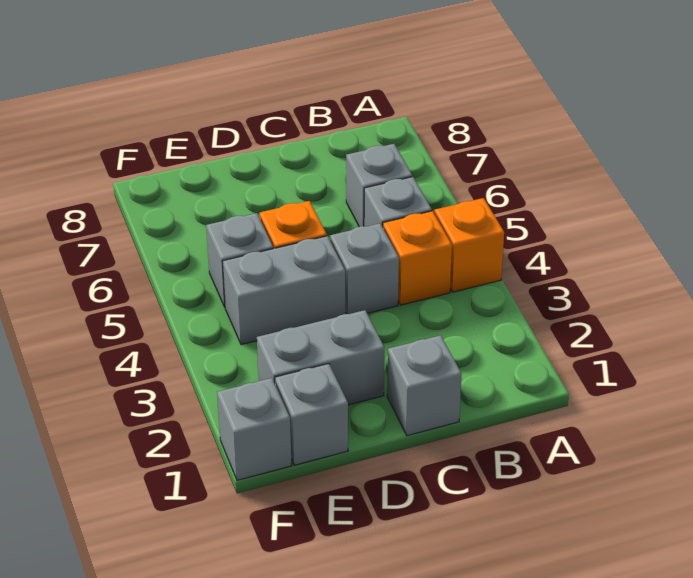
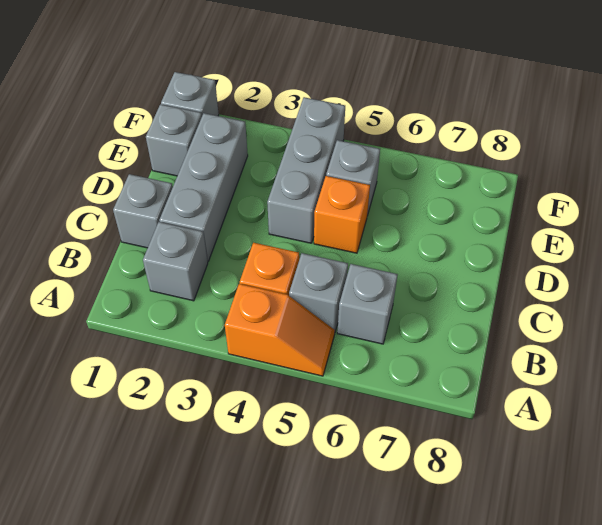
grey 1x1 brick [330,224,399,314] -> grey 1x1 brick moved to [143,222,208,301]
grey 1x2 brick [257,310,384,405] -> grey 1x3 brick [159,113,248,261]
grey 1x2 brick [223,236,345,345] -> grey 1x3 brick [267,97,345,243]

